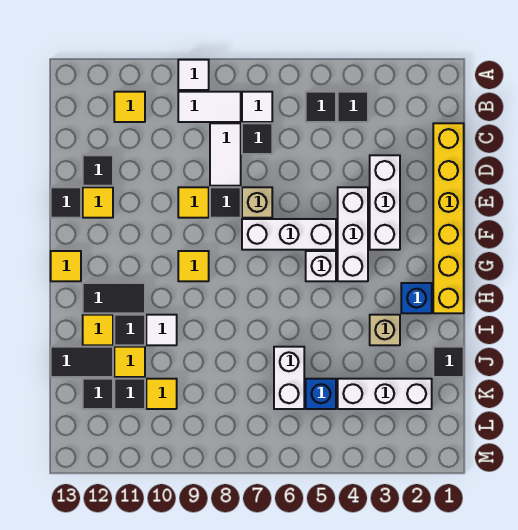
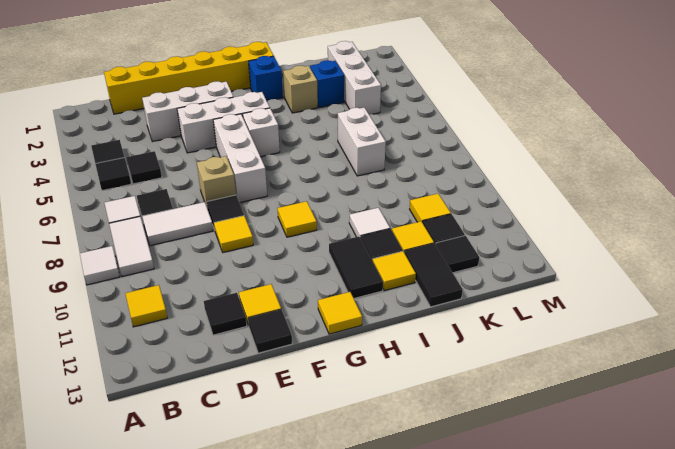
black 1x1 tile [433,347,464,377] -> black 1x1 tile moved to [126,151,162,184]
white 1x2 brick [274,347,304,409] -> white 1x2 brick turned to [337,108,386,176]
blue 1x1 brick [306,379,336,409] -> blue 1x1 brick moved to [310,60,344,108]

